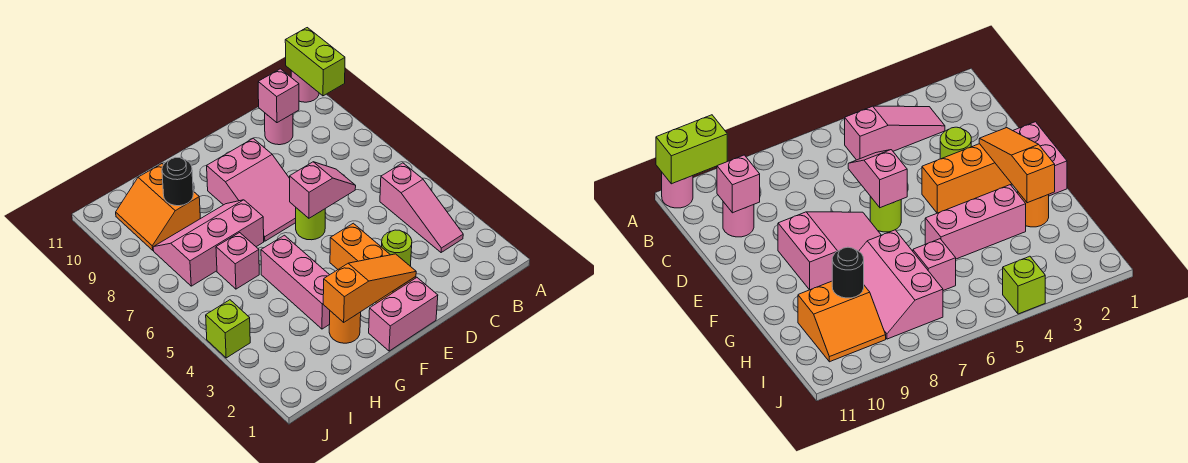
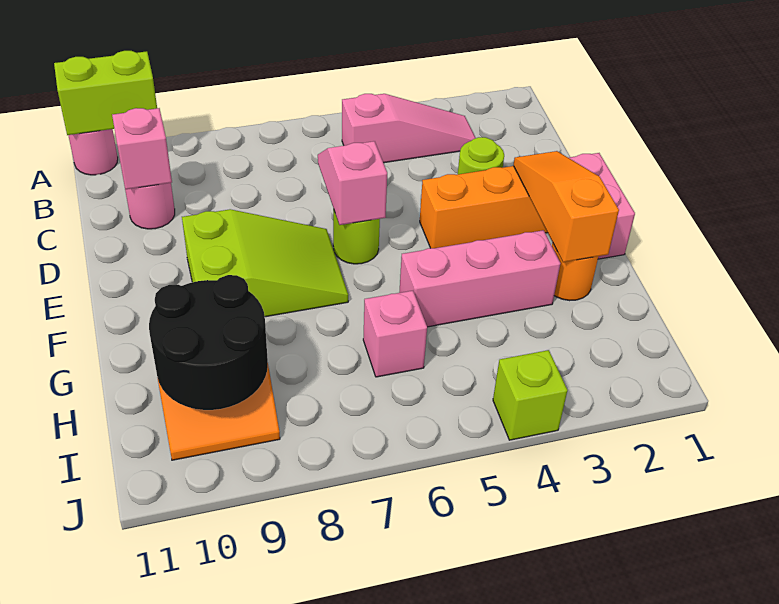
pink 2x3 slope [207,138,296,241] -> lime 2x3 slope [182,209,348,317]
pink 2x3 slope [153,200,264,286] -> none
black 1x1 round brick [162,157,193,206] -> black 2x2 round brick [149,275,268,410]

